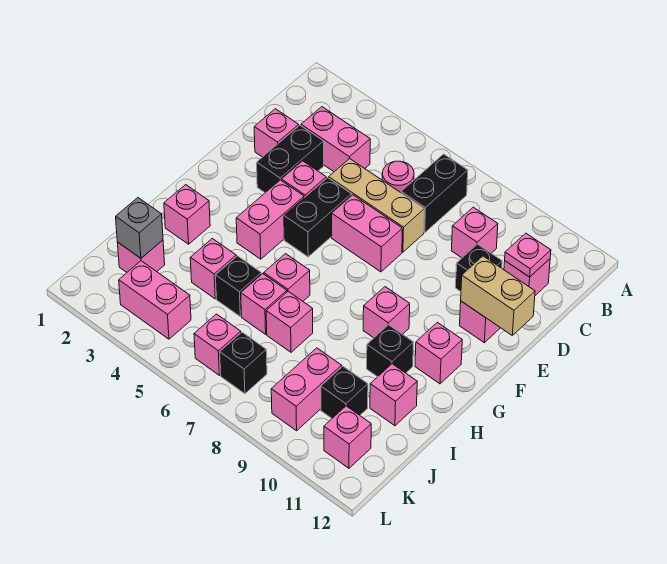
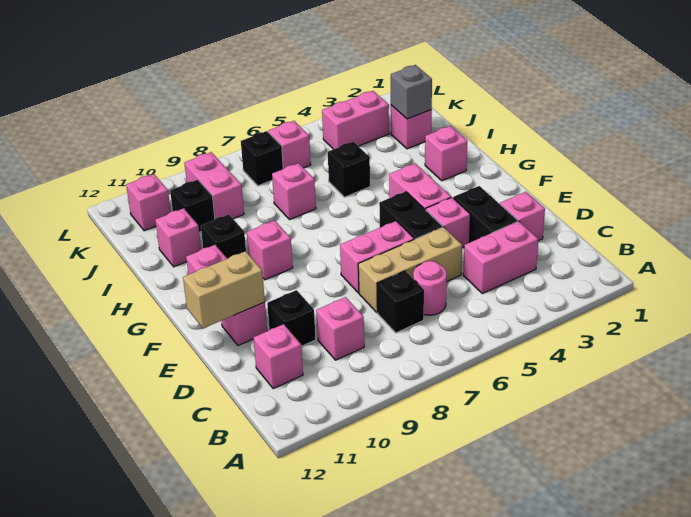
black 1x2 brick [401,154,468,233] -> black 1x1 brick [377,271,424,333]
pink 1x1 plate [505,233,551,277] -> none
pink 1x1 brick [264,254,310,301] -> none
pink 1x1 brick [190,239,236,299] -> none
pink 1x1 brick [241,274,287,334] -> none

